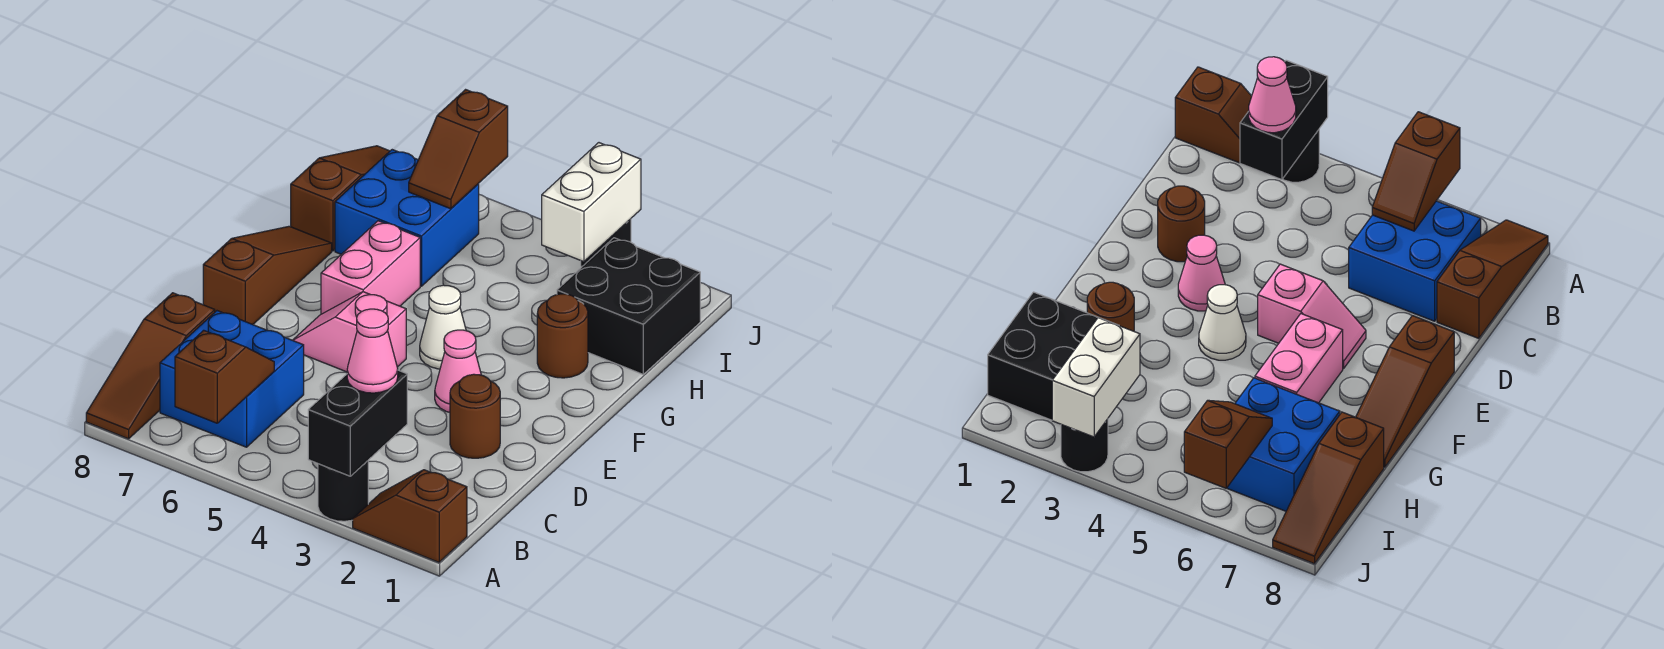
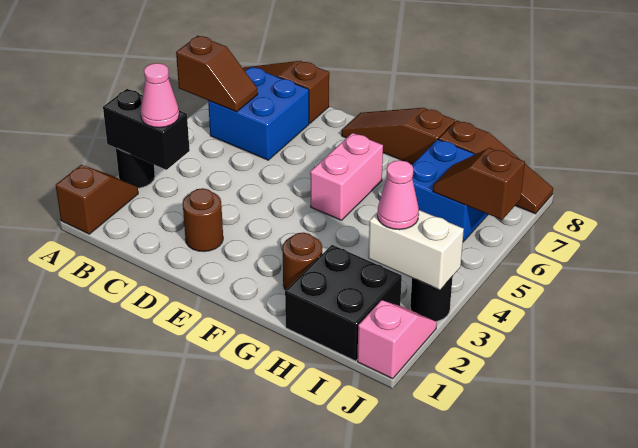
pink 1x1 cone [435,330,481,412] -> pink 1x1 cone moved to [377,160,419,230]
pink 1x2 slope [293,292,406,372] -> pink 1x2 slope moved to [357,300,437,379]
brown 1x3 slope [203,226,332,325] -> brown 1x3 slope turned to [342,108,455,164]
white 1x1 cone [420,285,466,369] -> none
pink 1x2 brick [321,221,420,314] -> pink 1x2 brick turned to [310,133,383,220]

